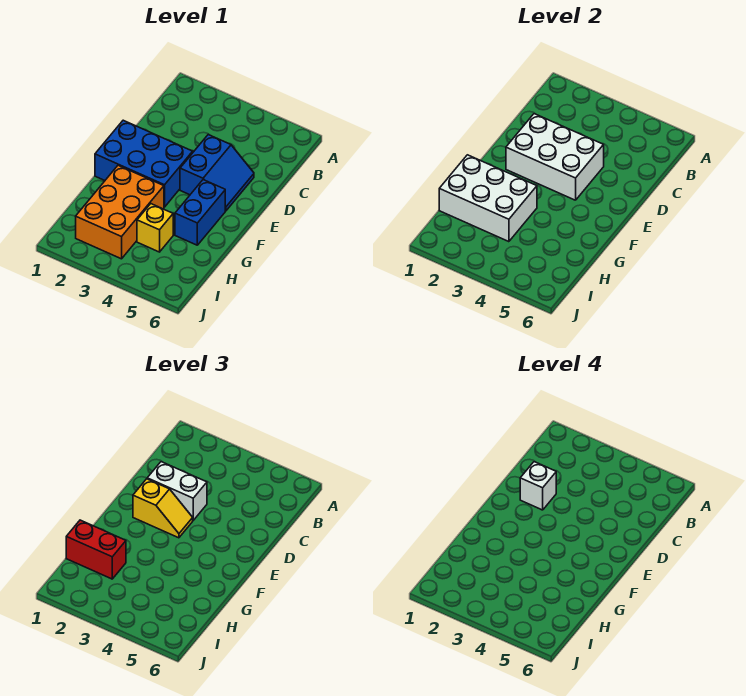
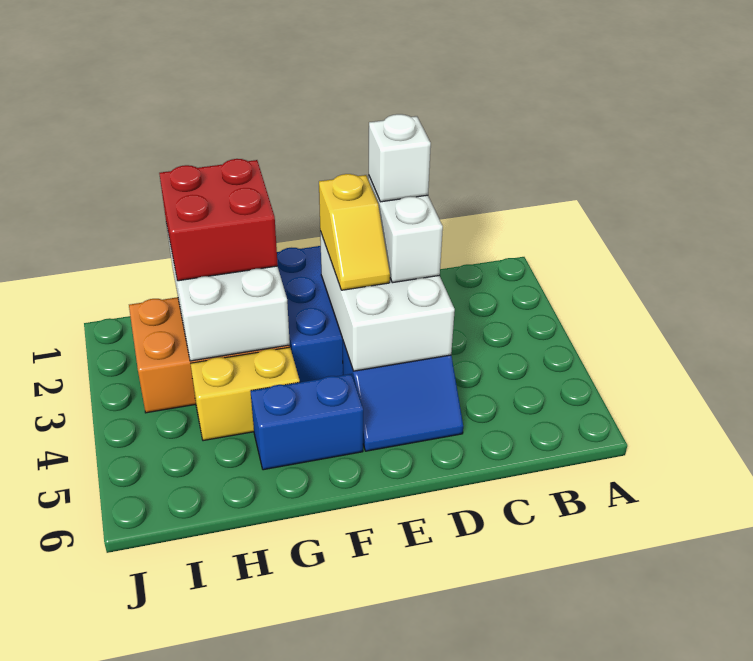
red 1x2 brick [66,520,126,579] -> red 2x2 brick [159,159,278,281]
yellow 1x1 brick [137,204,173,252] -> yellow 1x2 brick [191,347,300,441]

